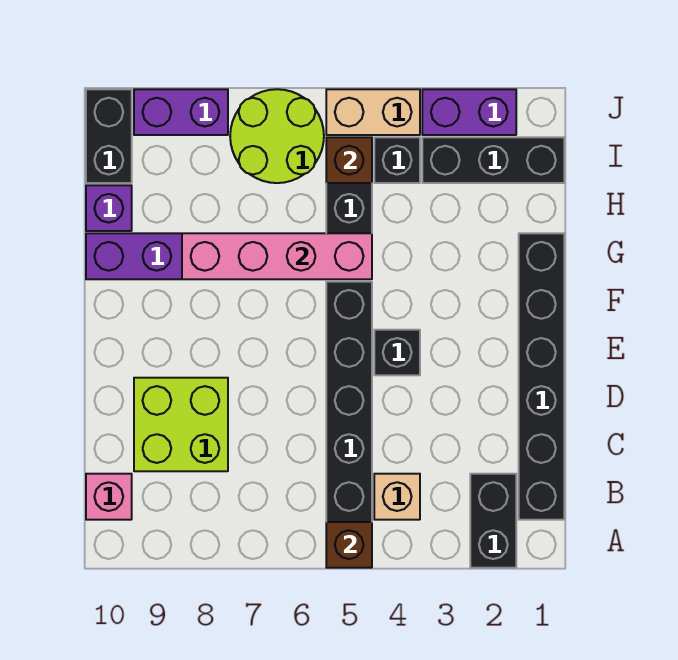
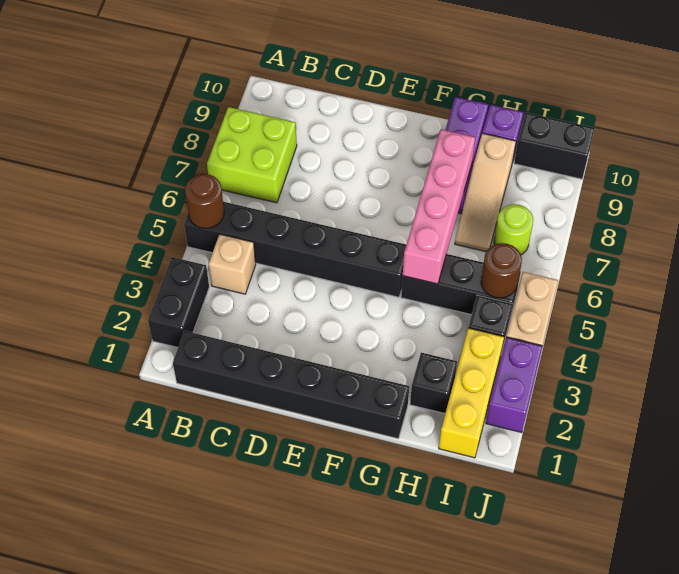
black 1x2 brick [470,474,516,568] -> black 1x2 brick turned to [148,257,209,347]
brown 1x1 brick [326,522,372,568] -> brown 1x1 round brick [185,174,224,228]
pink 1x1 brick [86,474,132,520] -> none
lime 2x2 brick [134,378,228,471] -> lime 2x2 brick moved to [207,107,297,203]
black 1x1 brick [374,330,420,375] -> black 1x1 brick moved to [410,353,457,414]
none -> tan 1x3 slope [455,133,516,252]
black 1x3 brick [422,137,564,183] -> yellow 1x3 brick [439,328,504,458]
brown 1x1 brick [326,137,372,183] -> brown 1x1 round brick [481,243,522,298]
lime 2x2 round brick [230,89,324,183] -> lime 1x1 round brick [494,204,533,255]
purple 1x2 brick [134,89,228,135] -> none

